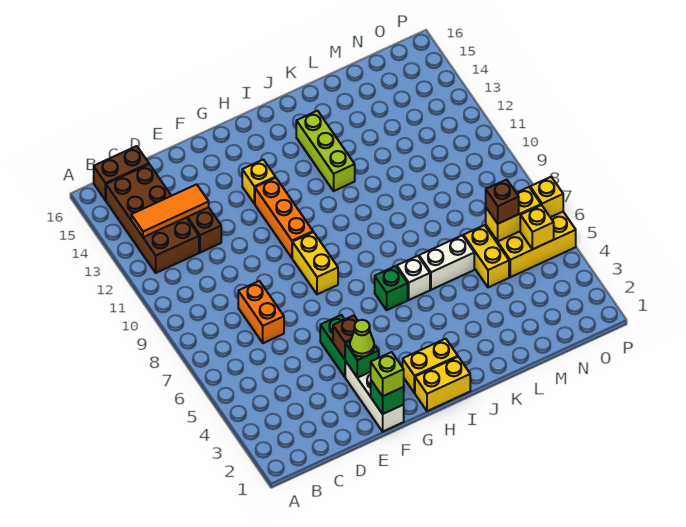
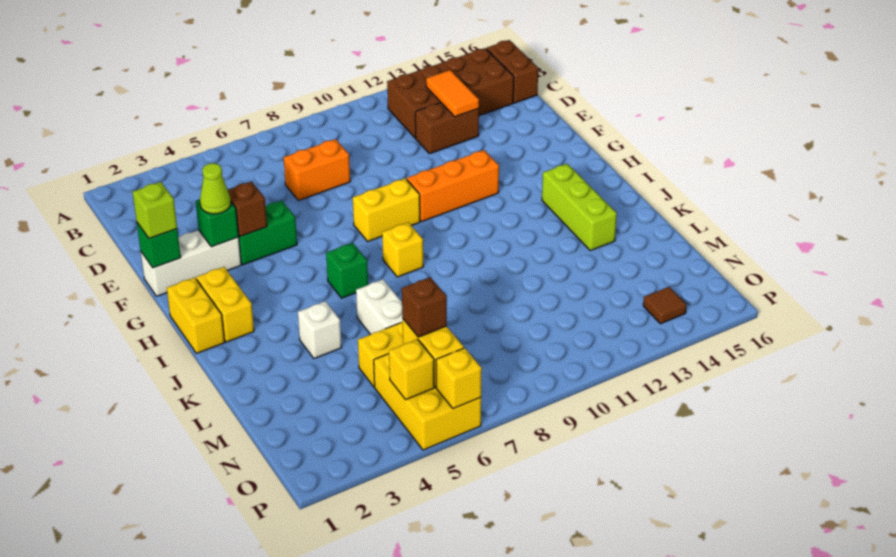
orange 1x3 tile [131,184,209,237] -> orange 1x2 tile [426,70,479,117]
yellow 1x1 brick [242,160,275,204] -> yellow 1x1 brick moved to [382,222,423,277]
white 1x1 brick [397,256,430,300] -> white 1x1 brick moved to [298,301,342,358]
lime 1x3 brick [296,111,355,191] -> lime 1x3 brick turned to [542,164,617,251]
none -> brown 1x1 tile [643,287,687,324]

